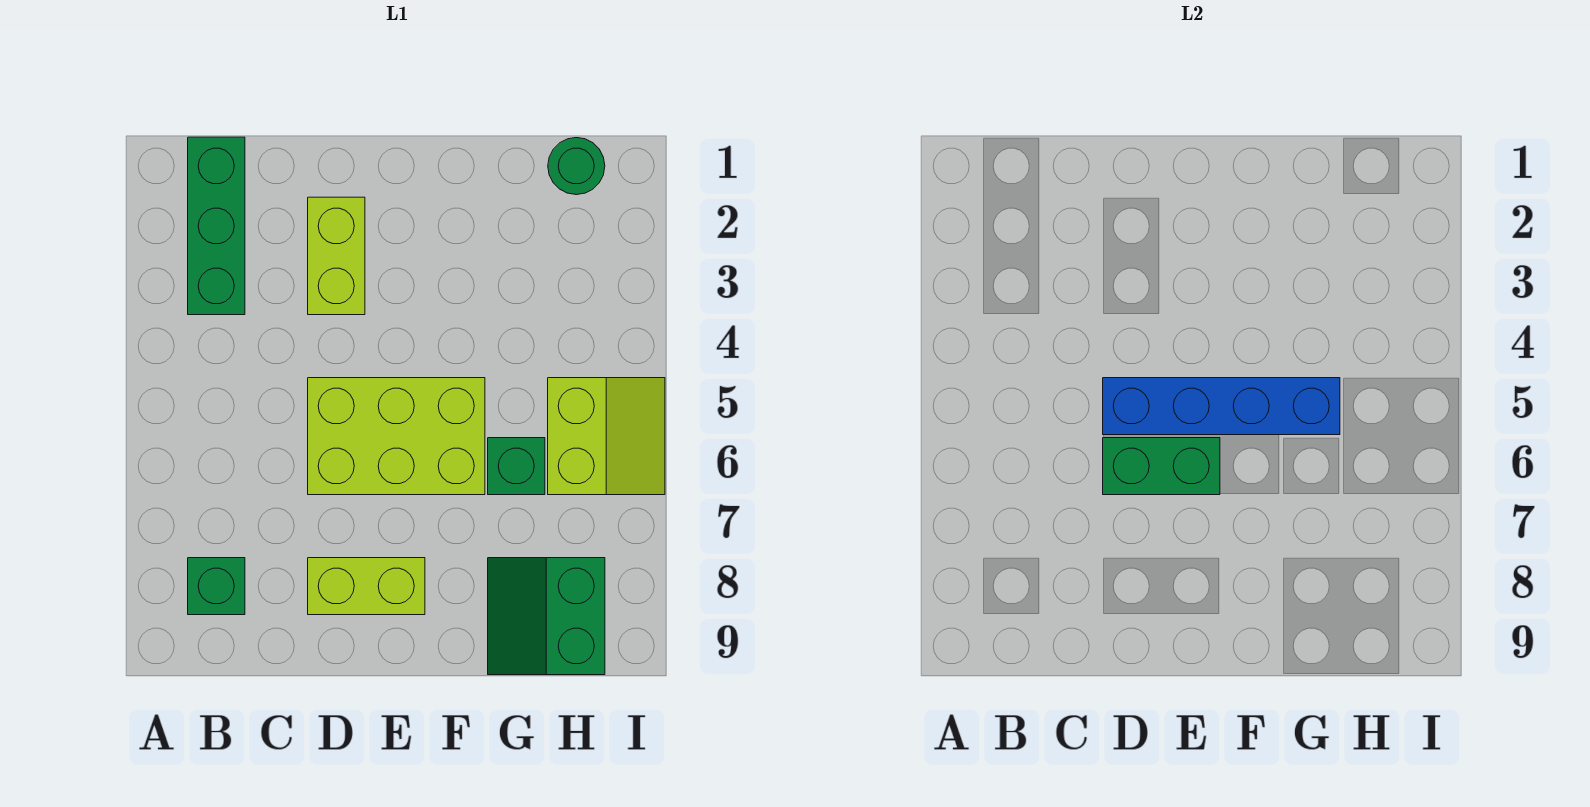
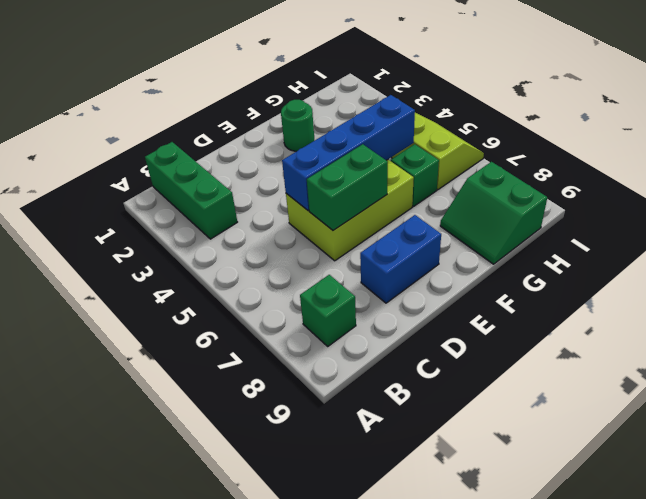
lime 1x2 brick [308,197,365,315] -> none
lime 1x2 brick [308,558,425,615] -> blue 1x2 brick [360,215,441,303]
green 1x1 round brick [548,138,605,195] -> green 1x1 round brick moved to [281,100,314,151]

